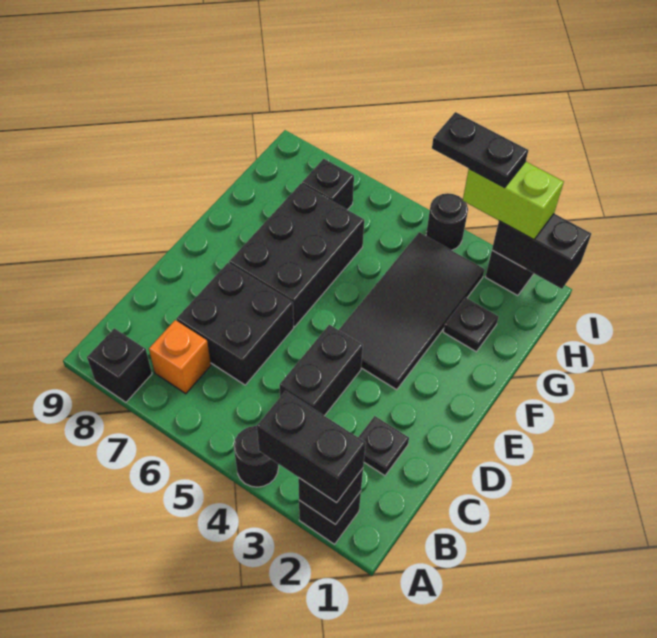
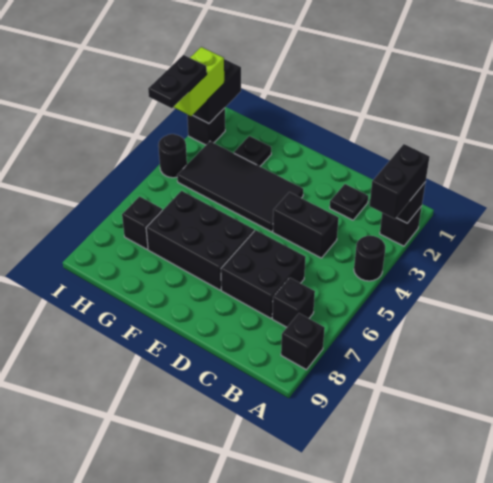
orange 1x1 brick [149,320,211,394] -> black 1x1 brick [272,278,315,327]

